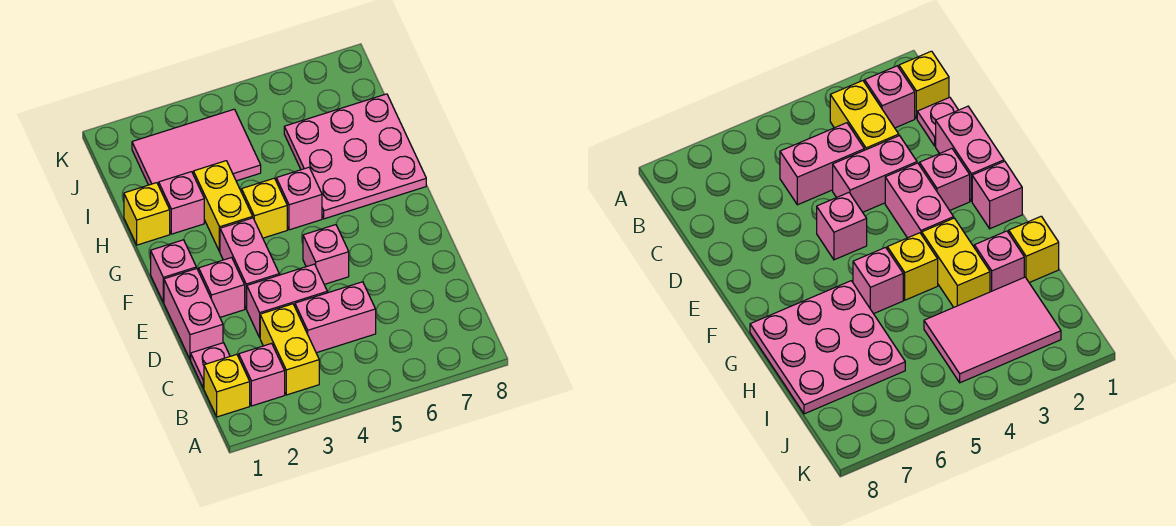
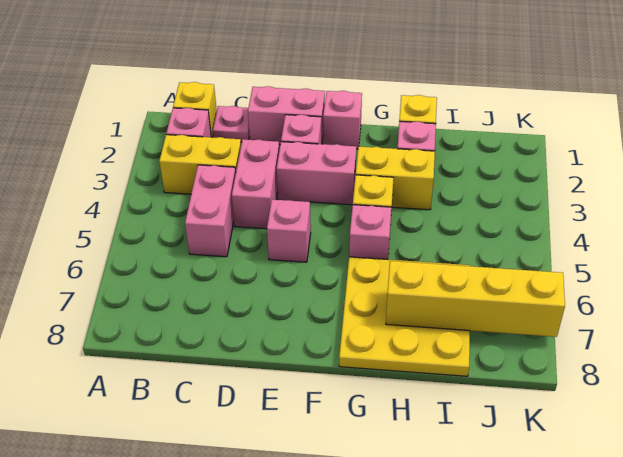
pink 3x3 plate [284,94,426,219] -> yellow 3x3 plate [339,257,470,376]
none -> yellow 1x4 brick [386,261,565,337]
pink 2x3 tile [132,109,261,185] -> none

